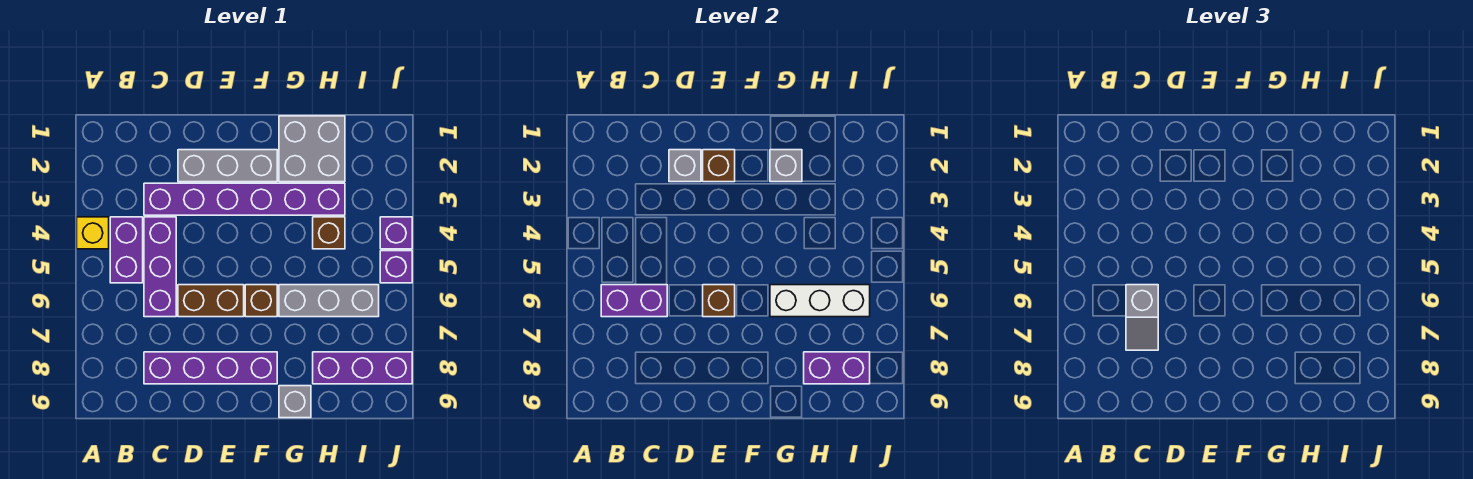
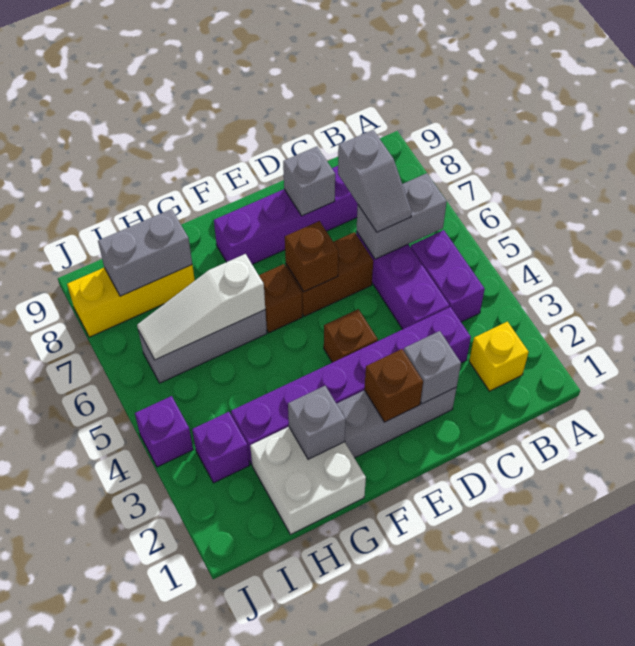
yellow 1x1 brick [77,217,109,249] -> yellow 1x1 brick moved to [469,322,529,391]
purple 1x2 brick [601,285,667,317] -> grey 1x2 brick [356,173,447,259]
grey 1x2 slope [1126,285,1158,350] -> grey 1x2 slope turned to [338,130,412,232]
grey 2x2 brick [279,116,345,182] -> white 2x2 brick [250,427,366,535]
white 1x3 brick [770,285,870,317] -> white 1x3 slope [137,254,265,360]
grey 1x1 brick [279,386,311,418] -> grey 1x1 brick moved to [283,147,335,216]
brown 1x1 brick [313,217,345,249] -> brown 1x1 brick moved to [324,309,378,363]
purple 1x3 brick [313,352,412,384] -> yellow 1x3 brick [67,265,195,337]
purple 1x2 brick [804,352,870,384] -> grey 1x2 brick [98,209,192,296]
purple 1x1 brick [380,251,412,283] -> purple 1x1 brick moved to [192,412,250,483]

